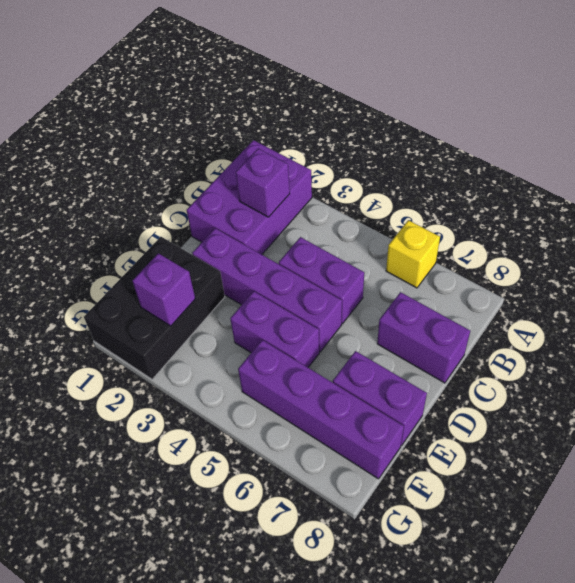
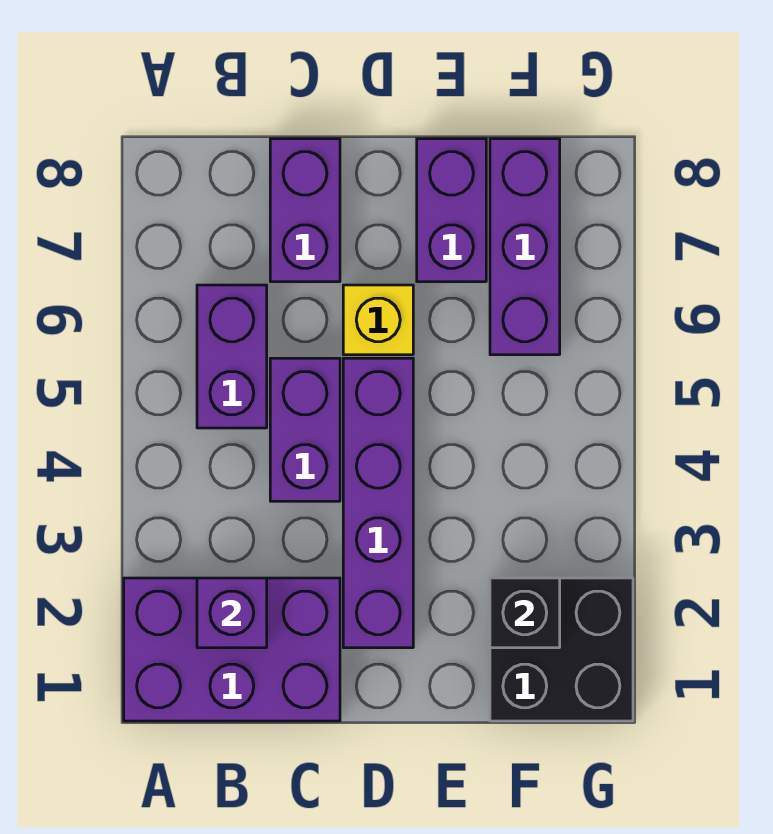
yellow 1x1 brick [386,220,440,288] -> yellow 1x1 brick moved to [343,285,413,355]
black 2x3 brick [84,237,225,379] -> black 2x2 brick [490,578,633,721]
purple 1x2 brick [230,291,319,367] -> purple 1x2 brick moved to [197,285,267,428]
purple 1x1 brick [132,253,195,326] -> black 1x1 brick [490,578,560,648]
purple 1x4 brick [238,340,404,479] -> purple 1x3 brick [490,139,560,355]

